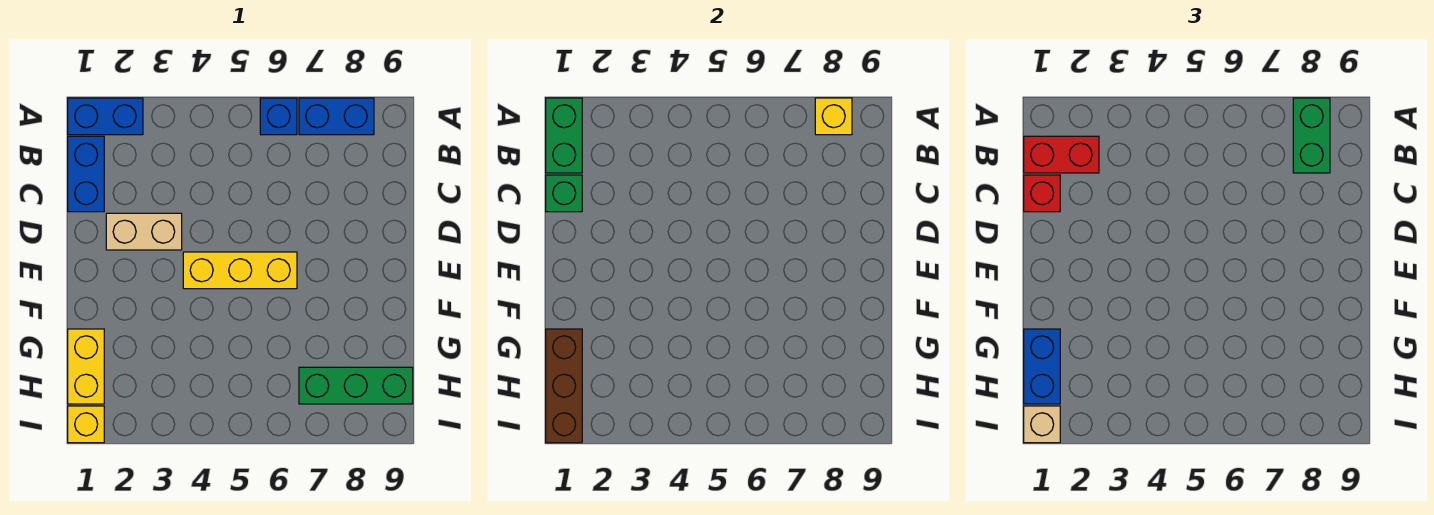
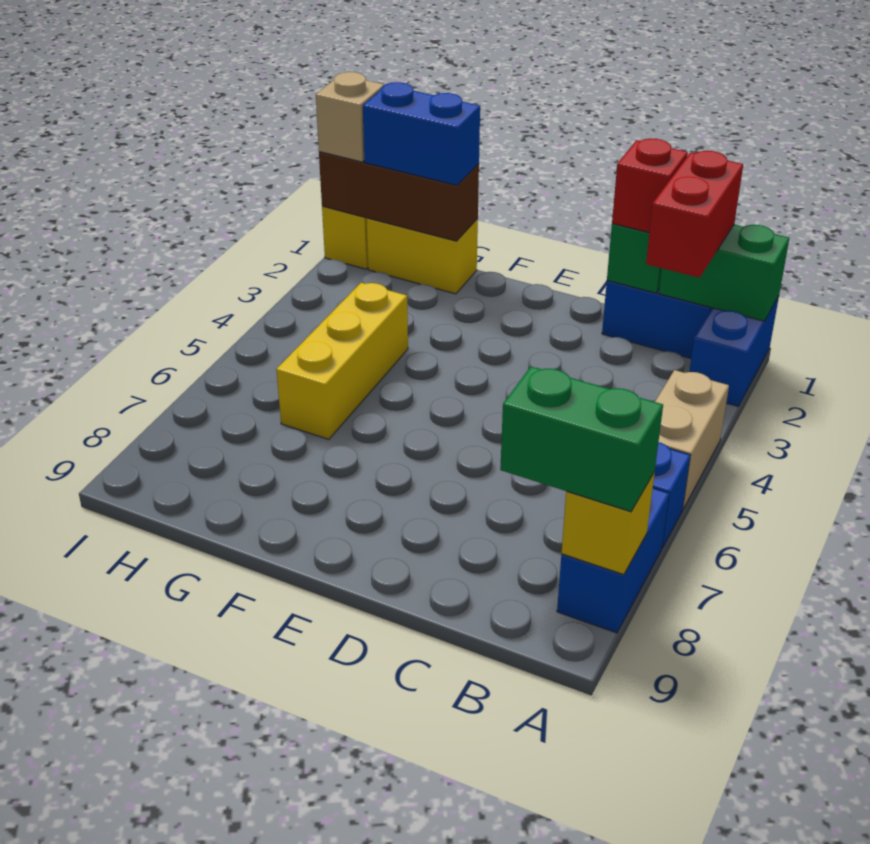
tan 1x2 brick [106,213,182,250] -> tan 1x2 brick moved to [655,370,729,509]
yellow 1x3 brick [183,252,297,289] -> yellow 1x3 brick moved to [276,283,408,439]
green 1x3 brick [299,367,413,404] -> none

